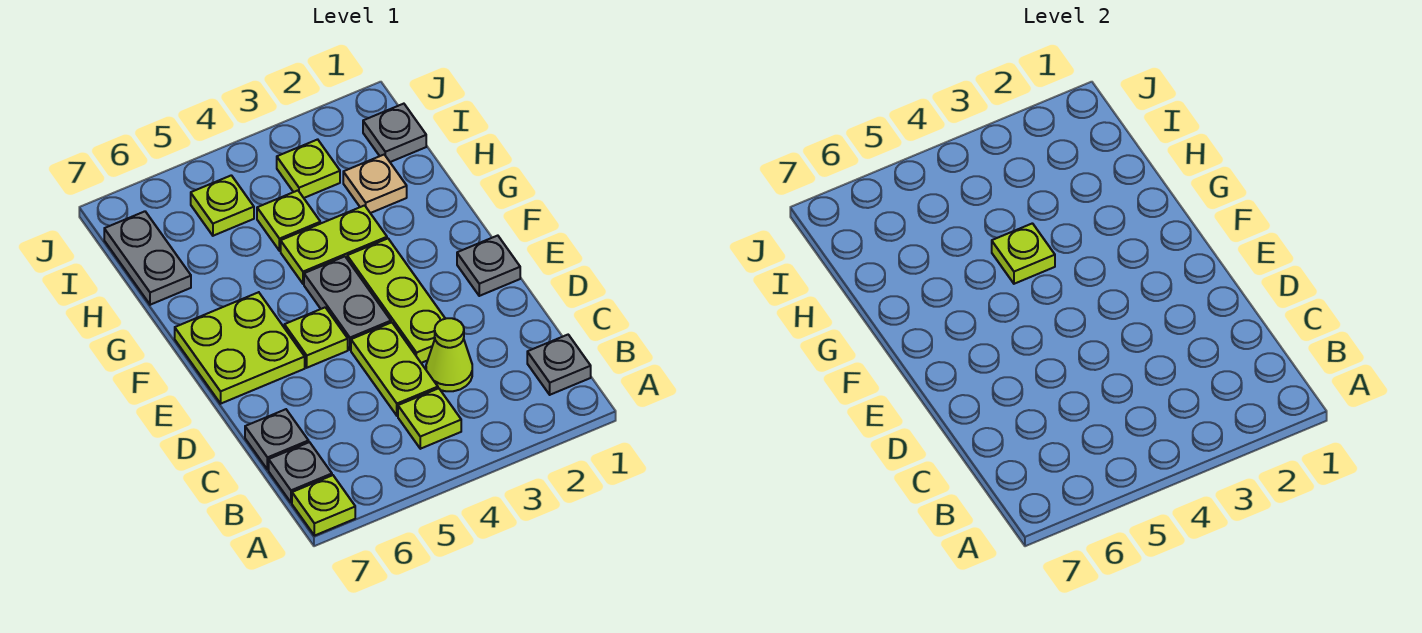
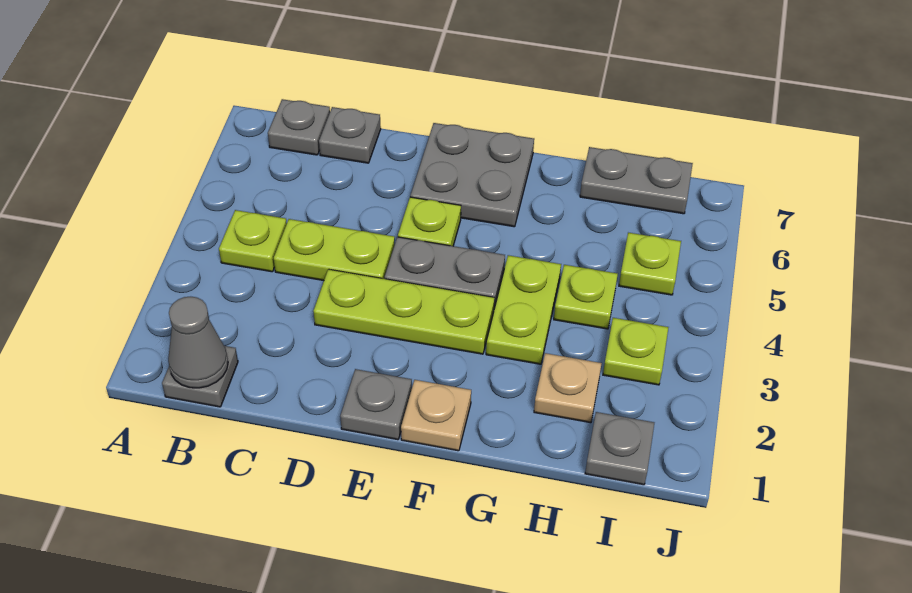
lime 1x1 plate [292,475,355,536] -> none
none -> grey 1x1 cone [168,297,228,388]
lime 1x1 cone [426,318,472,391] -> none
lime 2x2 plate [175,292,305,404] -> grey 2x2 plate [410,123,534,227]
none -> tan 1x1 plate [401,380,471,451]
lime 1x1 plate [992,223,1055,284] -> none

